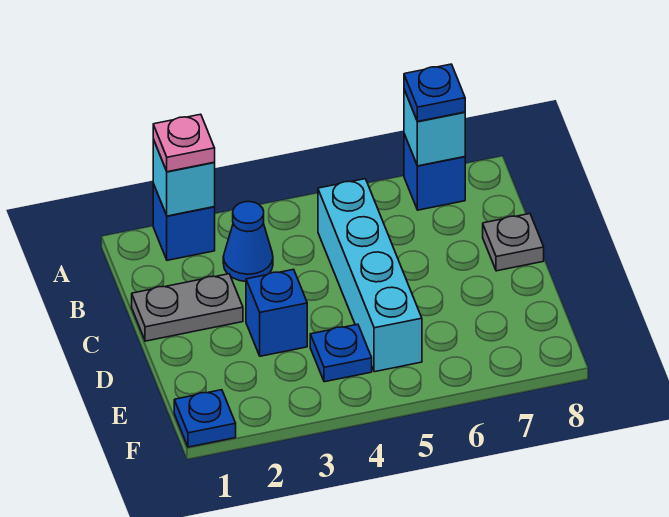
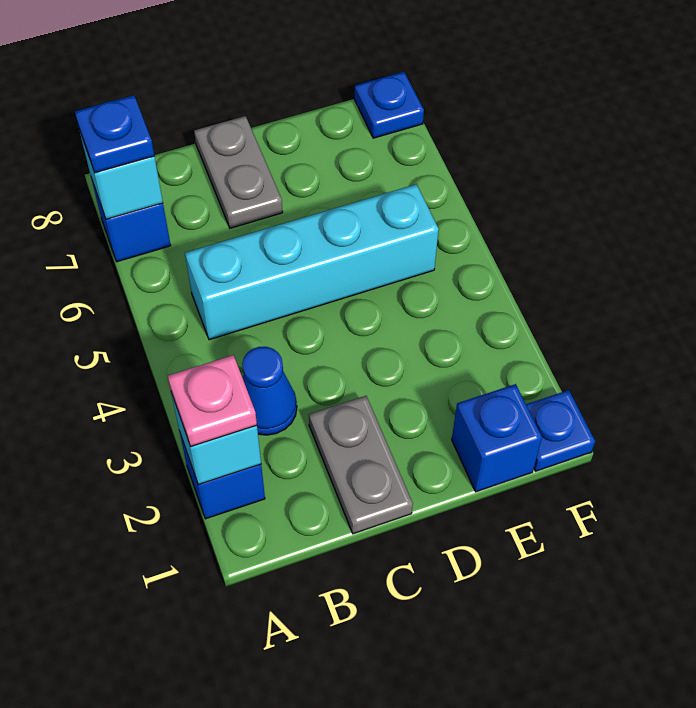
grey 1x1 plate [483,214,544,271] -> grey 1x2 plate [194,116,283,228]
blue 1x1 brick [246,269,307,356] -> blue 1x1 brick moved to [452,384,542,492]
blue 1x1 plate [310,324,372,382] -> blue 1x1 plate moved to [354,72,424,138]

